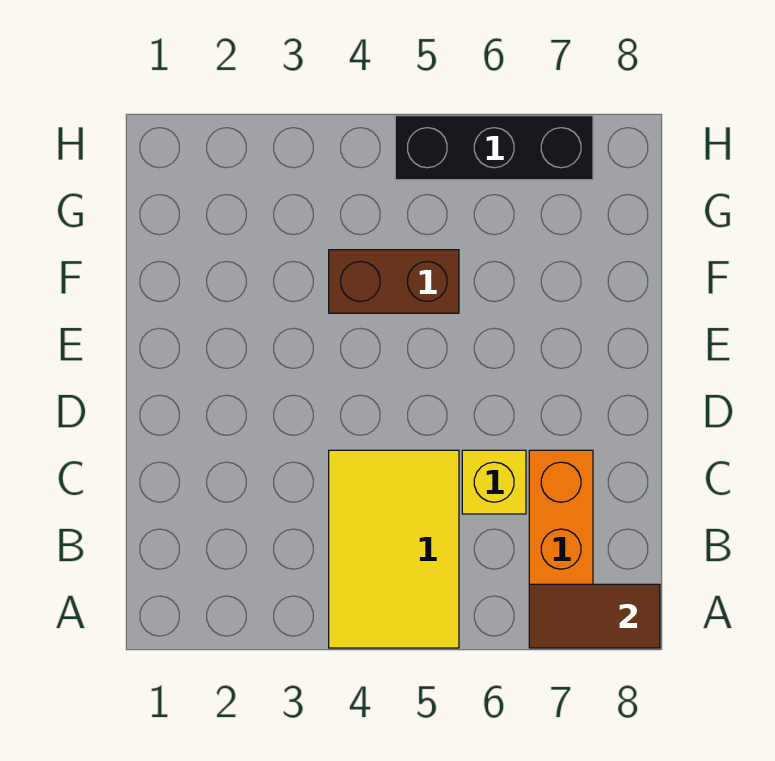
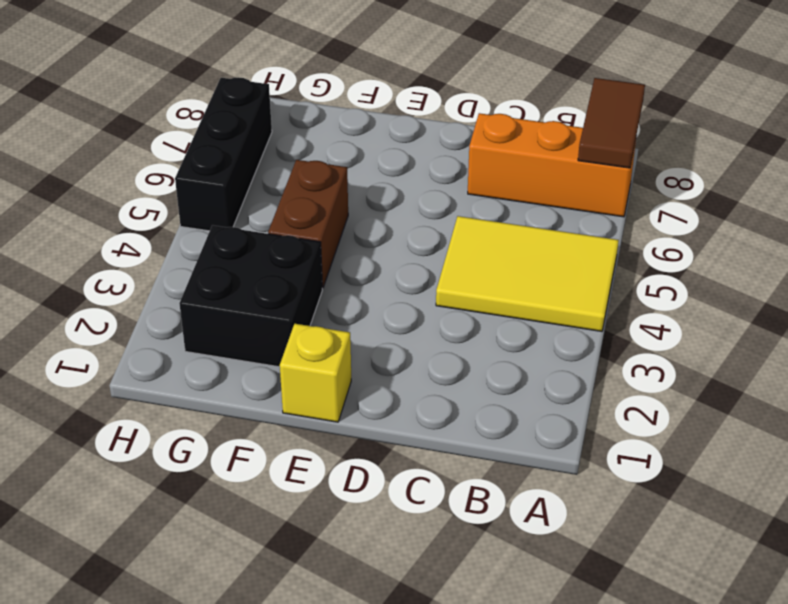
yellow 1x1 brick [462,450,526,514] -> yellow 1x1 brick moved to [280,324,351,422]
none -> black 2x2 brick [179,225,322,367]

